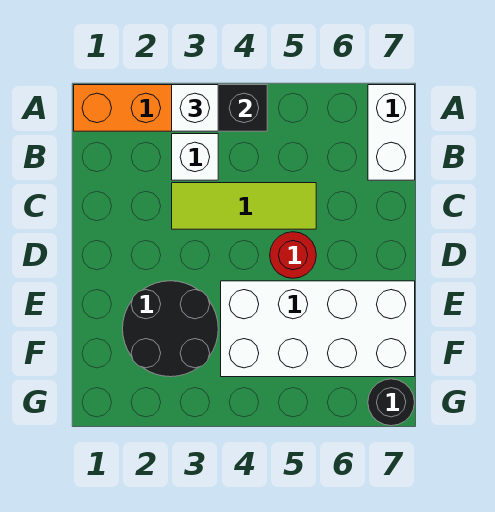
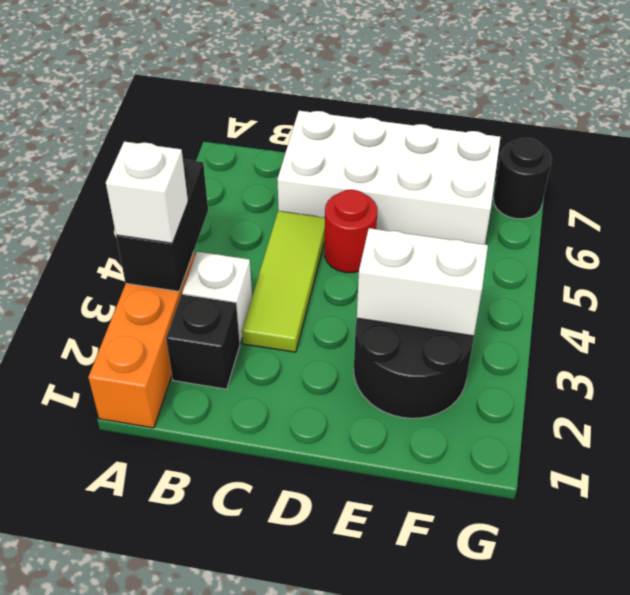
white 1x2 brick [368,85,415,180] -> white 1x2 brick moved to [357,228,488,336]
none -> black 1x1 brick [166,295,240,389]
white 2x4 brick [221,281,415,377] -> white 2x4 brick turned to [277,111,500,244]

